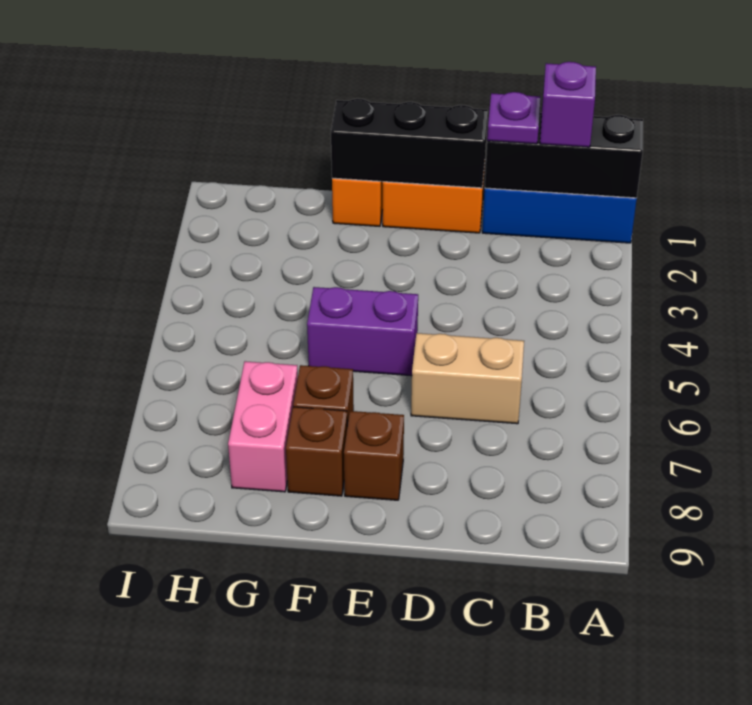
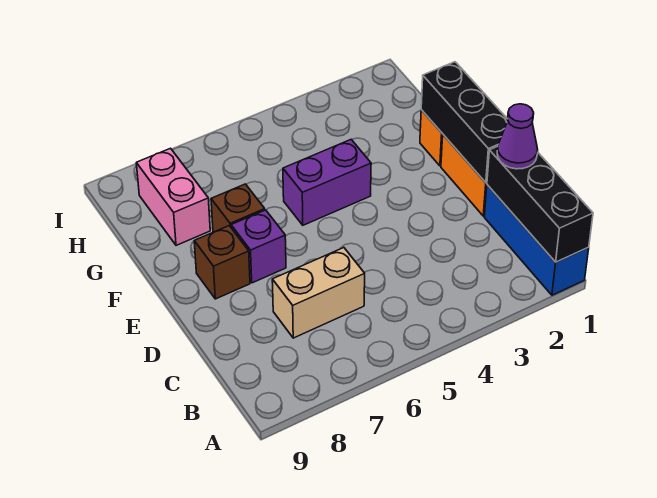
purple 1x1 brick [540,62,596,147] -> purple 1x1 brick moved to [231,210,286,283]
purple 1x1 plate [487,92,540,144] -> purple 1x1 cone [497,104,538,169]
tan 1x2 brick [411,333,524,424] -> tan 1x2 brick turned to [272,248,365,338]
purple 1x2 brick [307,287,418,376] -> purple 1x2 brick turned to [283,140,371,225]
brown 1x1 brick [286,407,347,496] -> none
pink 1x2 brick [228,361,298,492] -> pink 1x2 brick turned to [136,148,210,245]

